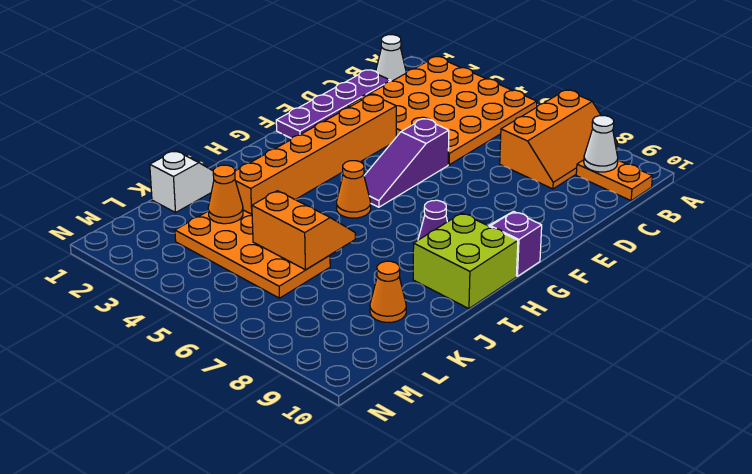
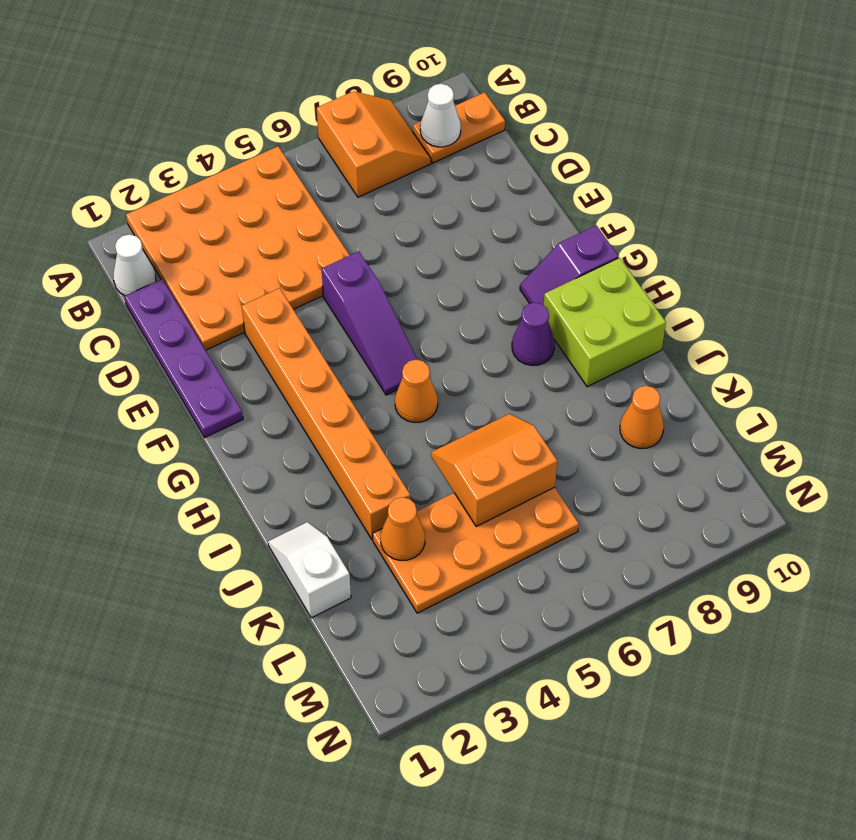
orange 2x3 slope [500,90,617,189] -> orange 2x2 slope [317,91,431,197]

